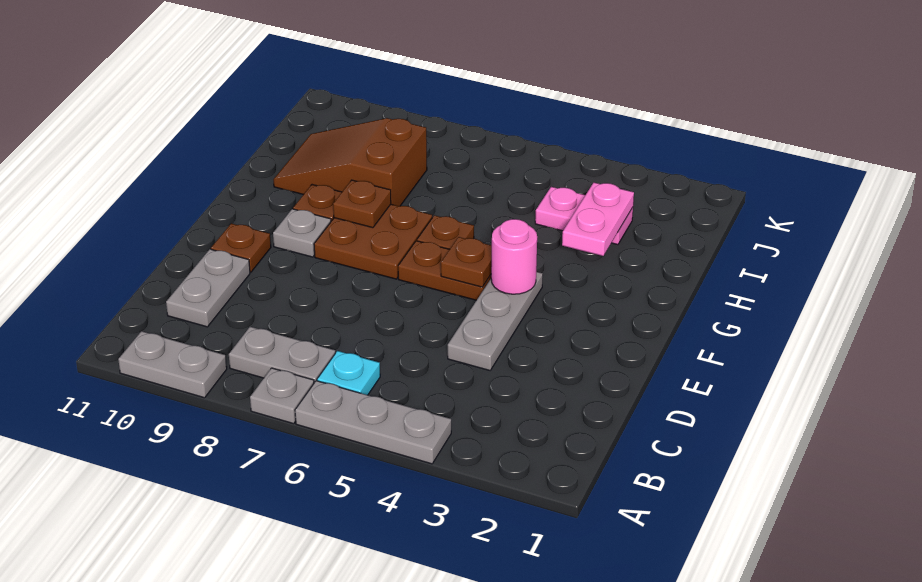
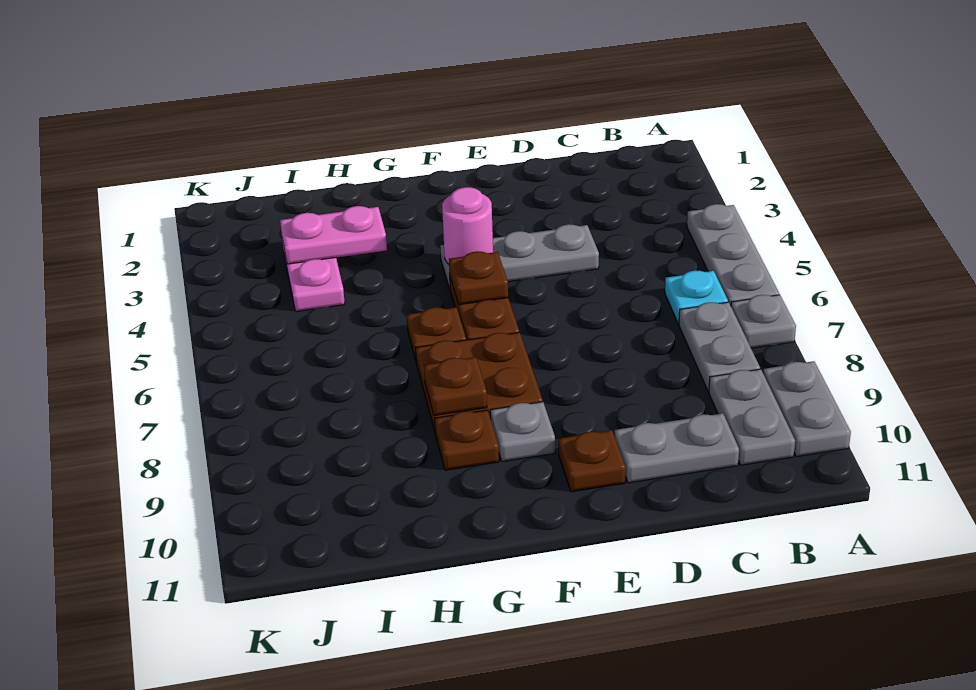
none -> grey 1x2 plate [709,369,795,465]
brown 2x3 slope [273,118,427,206] -> none

